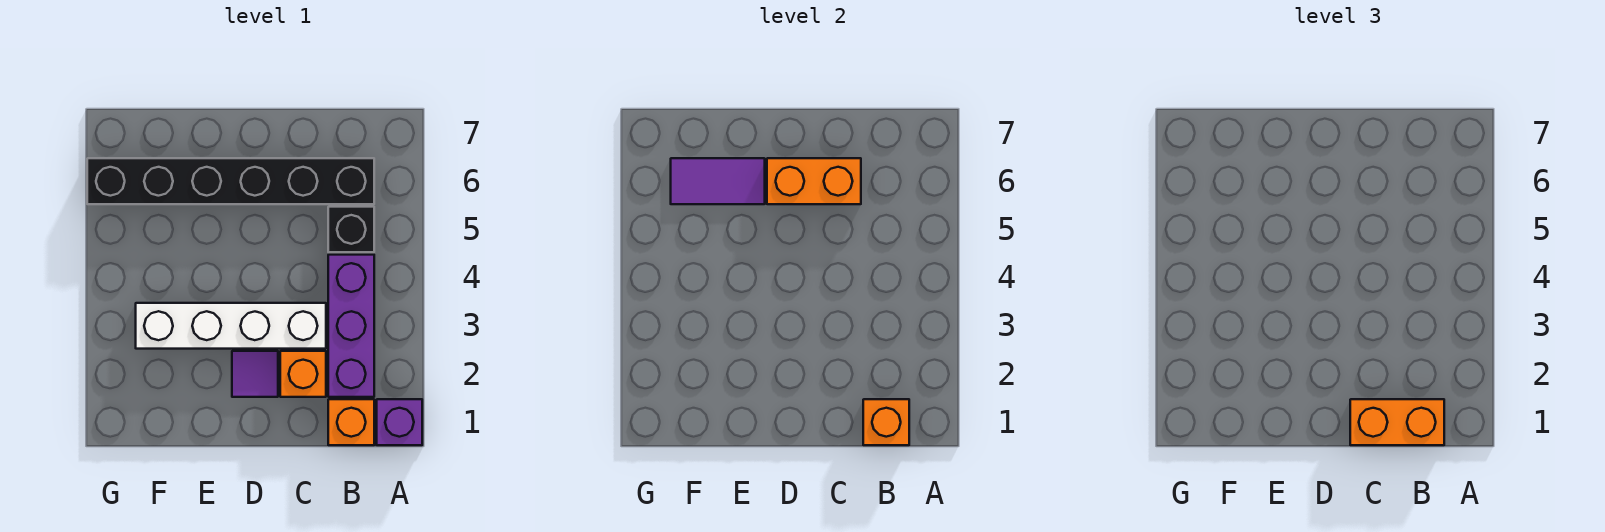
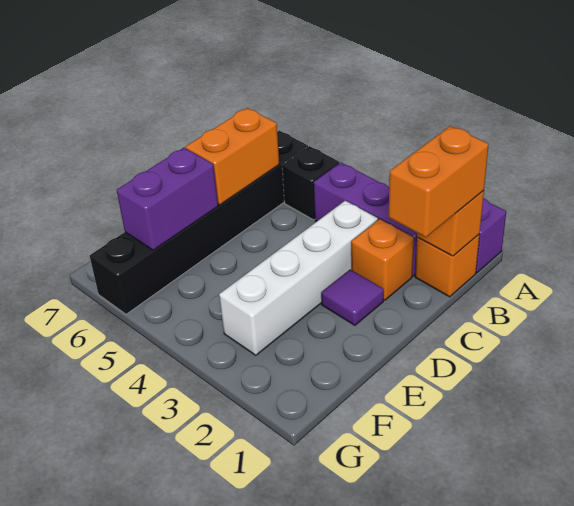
purple 1x2 tile [671,158,765,204] -> purple 1x2 brick [117,148,218,250]

